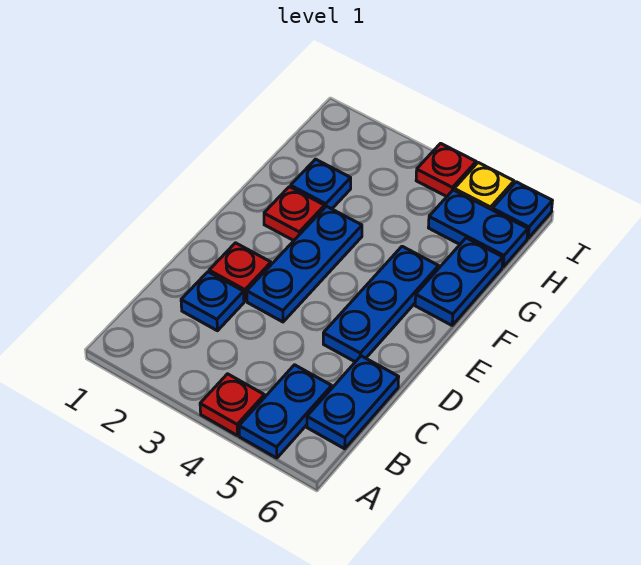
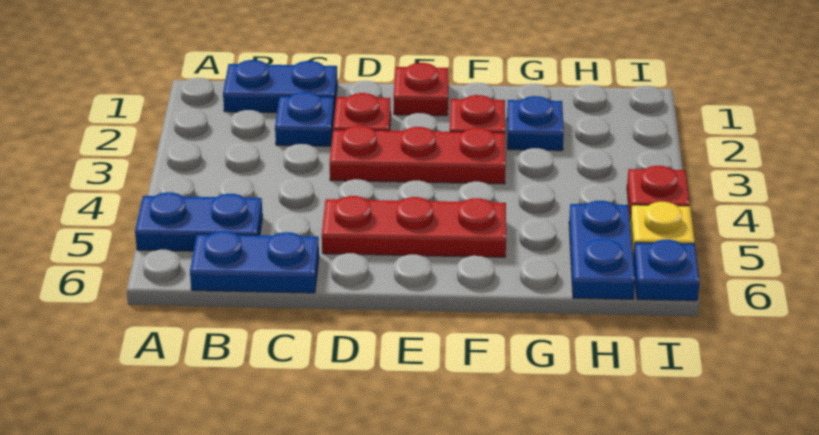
red 1x1 plate [200,374,264,436] -> red 1x1 plate moved to [394,63,449,116]
blue 1x3 plate [247,206,362,322] -> red 1x3 plate [330,126,506,184]
blue 1x3 plate [323,246,439,362] -> red 1x3 plate [322,196,506,257]
blue 1x2 plate [415,238,503,325] -> blue 1x2 plate moved to [223,60,338,113]

